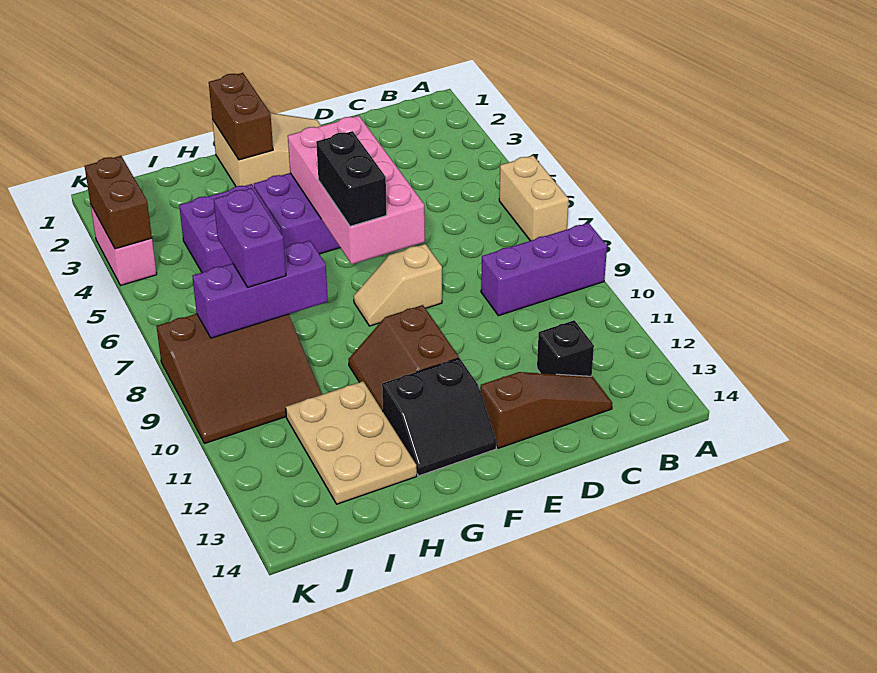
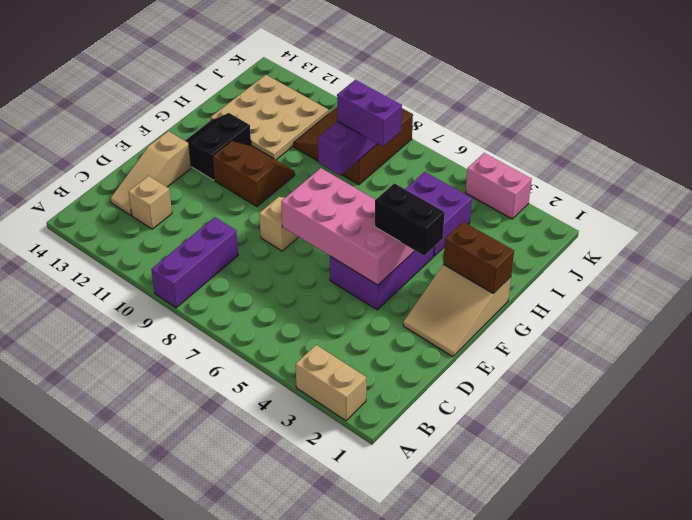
tan 1x2 brick [499,156,569,241] -> tan 1x2 brick moved to [296,345,366,421]
black 1x1 brick [537,320,594,376] -> tan 1x1 brick [129,176,172,229]
brown 1x3 slope [480,372,612,448] -> tan 1x3 slope [110,131,191,215]
black 1x2 brick [316,131,387,226] -> black 1x2 brick moved to [375,183,445,256]
tan 2x3 plate [286,381,417,504] -> tan 3x3 plate [211,75,328,160]
brown 1x2 brick [85,156,152,249] -> none

